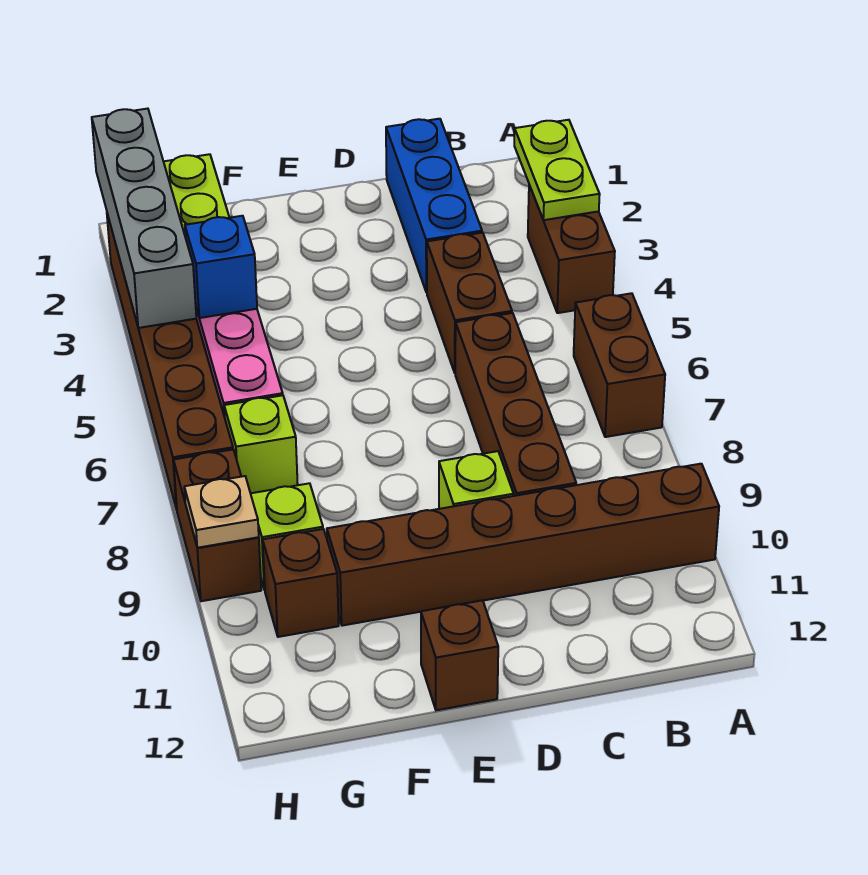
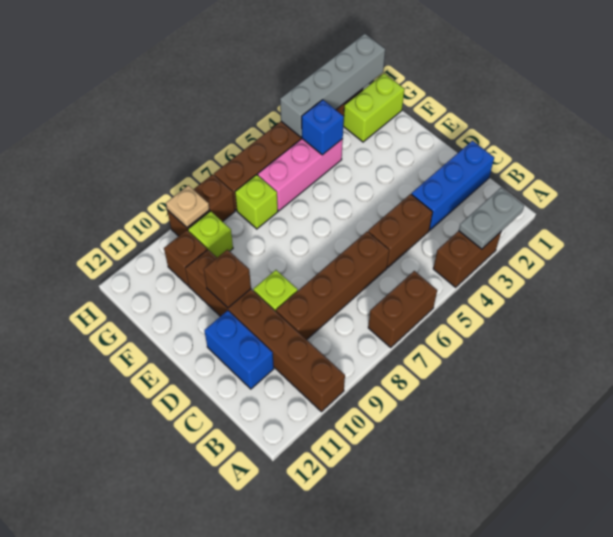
lime 1x2 plate [514,120,600,220] -> grey 1x2 plate [459,188,524,249]
none -> blue 1x2 brick [204,311,274,389]
brown 1x1 brick [421,600,498,710] -> brown 1x1 brick moved to [204,250,251,308]

